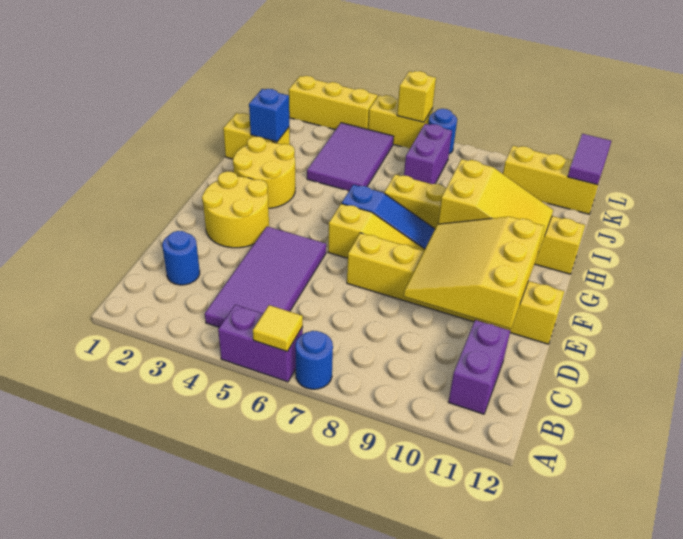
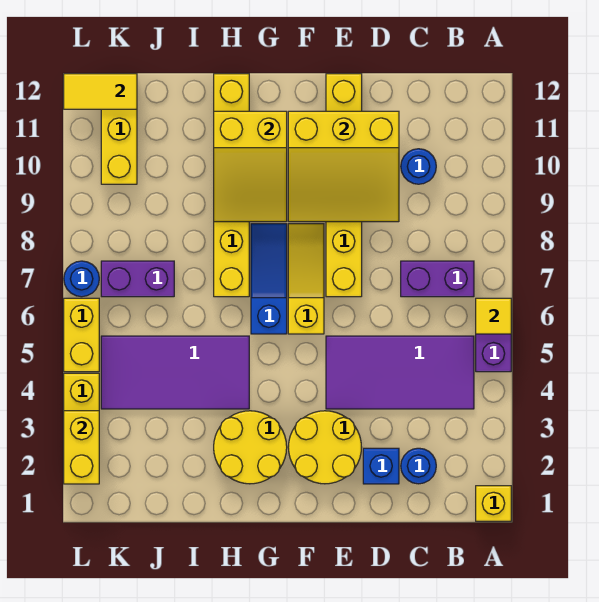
blue 1x1 round brick [295,331,333,389] -> blue 1x1 round brick moved to [401,149,436,184]
purple 1x2 brick [449,320,510,414] -> purple 1x2 brick moved to [401,261,474,297]
yellow 2x3 slope [438,159,553,253] -> yellow 2x3 slope turned to [214,111,287,222]
yellow 1x2 brick [223,113,290,159] -> yellow 1x2 brick moved to [64,411,99,484]
blue 1x1 brick [249,89,289,142] -> blue 1x1 brick moved to [363,448,399,484]
purple 2x3 tile [307,123,394,191] -> purple 2x4 tile [101,336,249,409]
purple 1x2 tile [568,134,611,185] -> yellow 1x2 tile [64,74,137,109]
yellow 1x1 brick [397,71,436,122] -> yellow 1x1 brick moved to [476,486,511,521]

